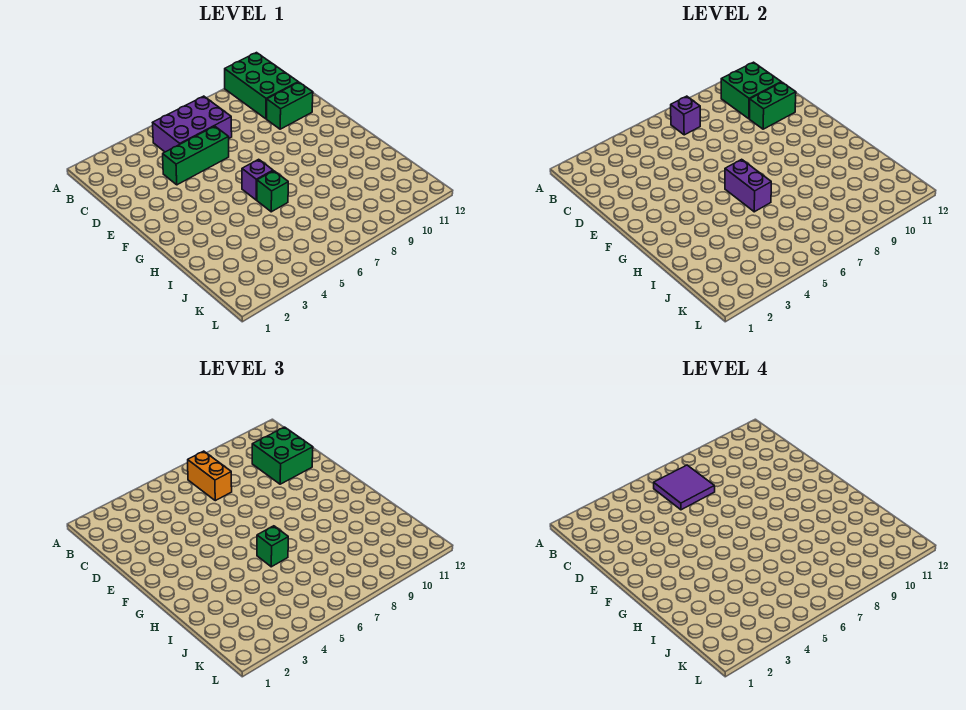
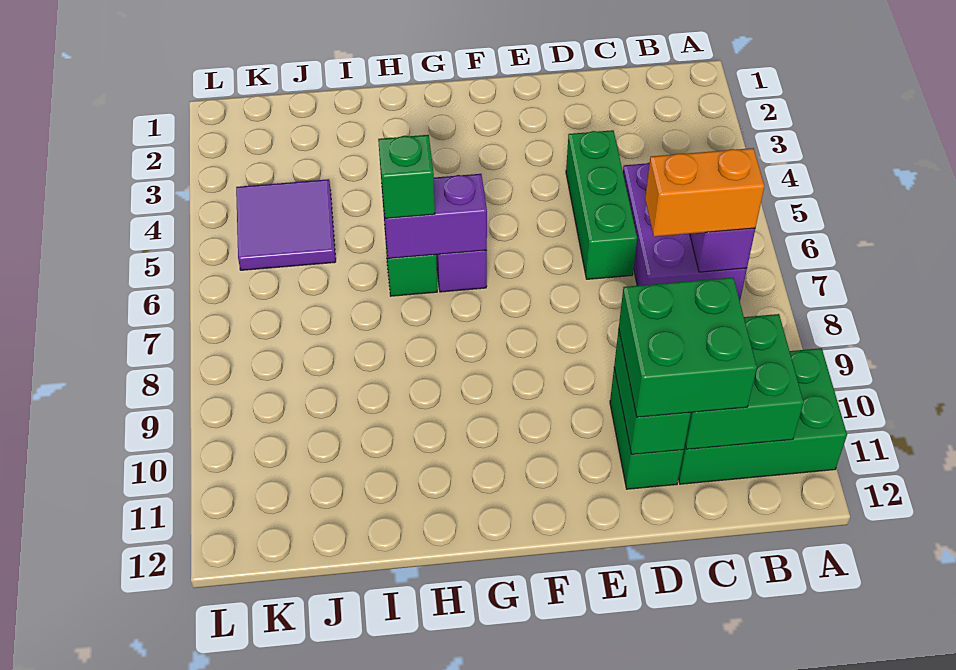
purple 2x2 tile [654,465,715,510] -> purple 2x2 tile moved to [236,179,336,270]

